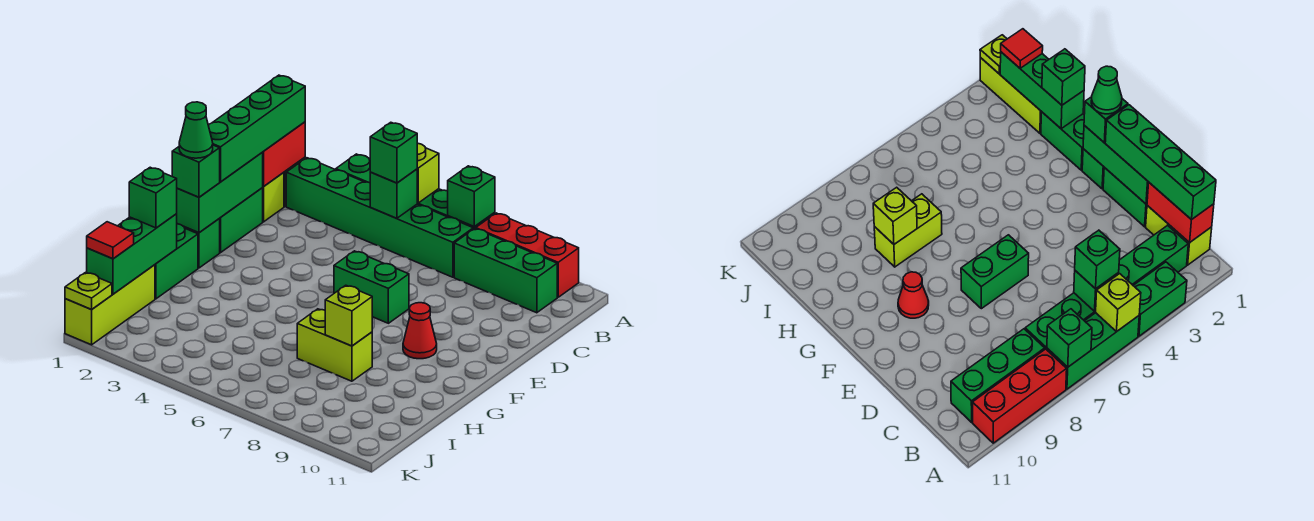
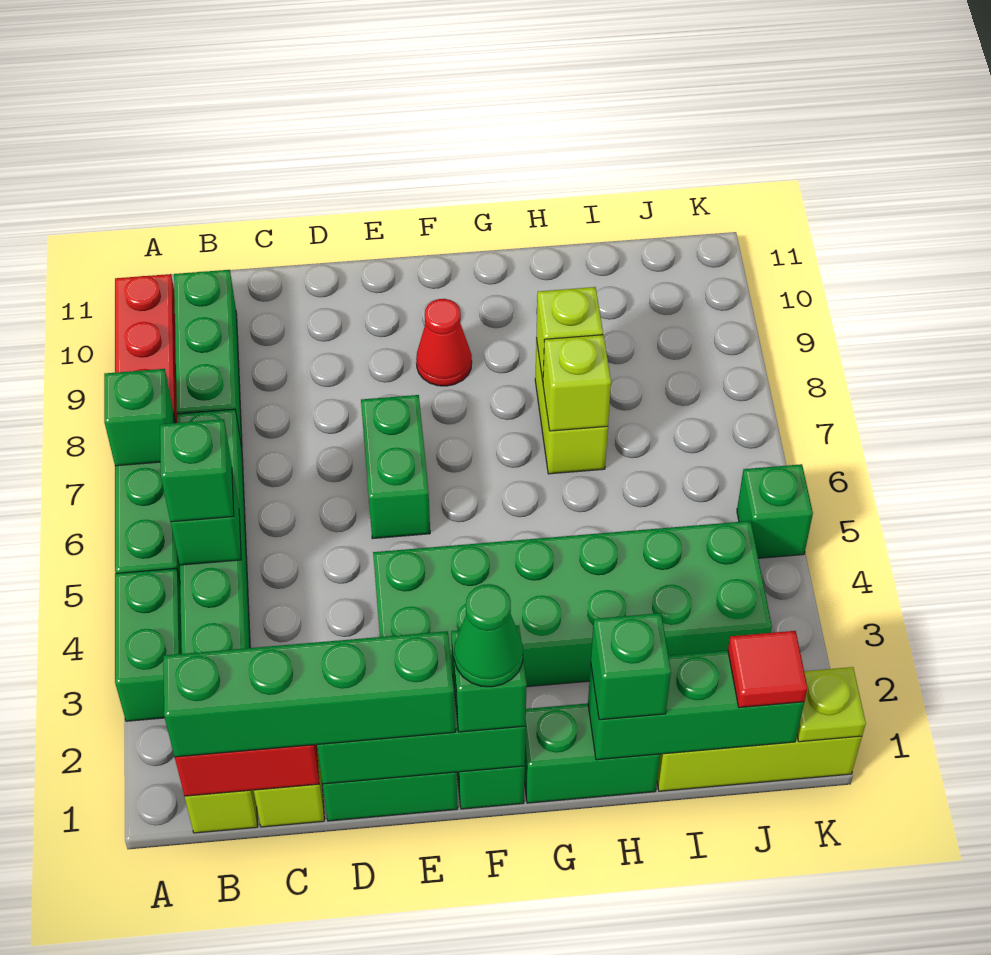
lime 1x1 brick [417,143,439,203] -> lime 1x1 brick moved to [543,335,611,431]
none -> green 2x6 brick [373,521,772,687]
none -> green 1x1 brick [737,464,813,558]

